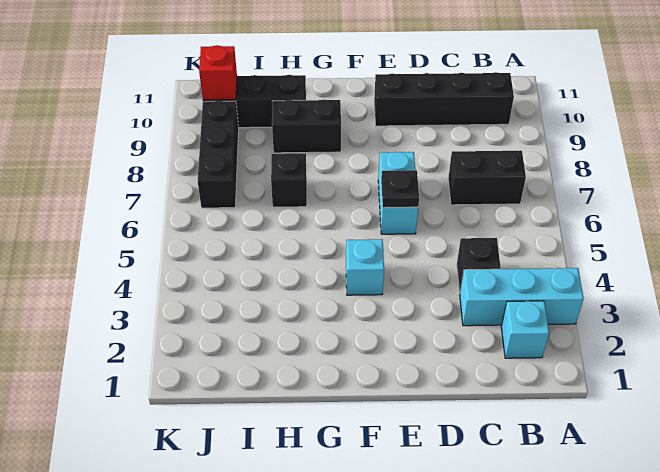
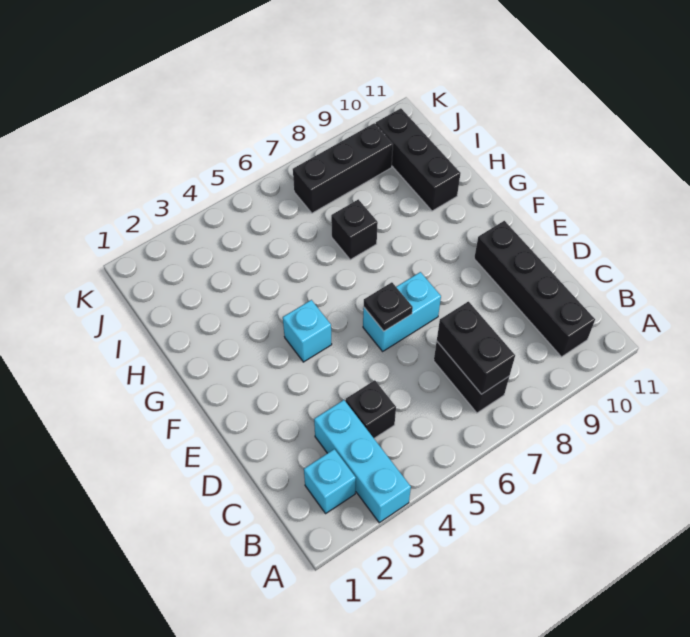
black 1x2 brick [272,100,341,153] -> black 1x2 brick moved to [437,302,515,394]
red 1x1 brick [199,45,237,100] -> none

